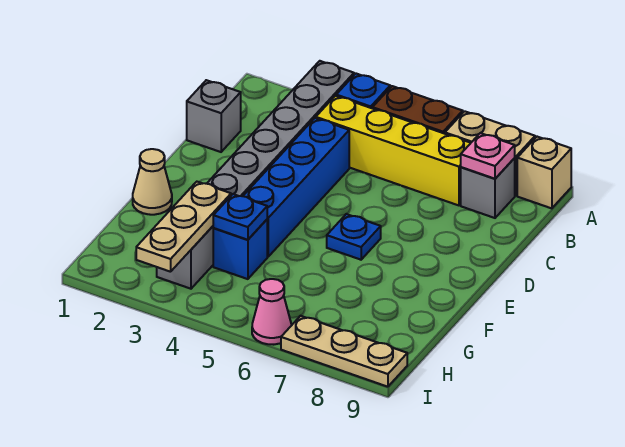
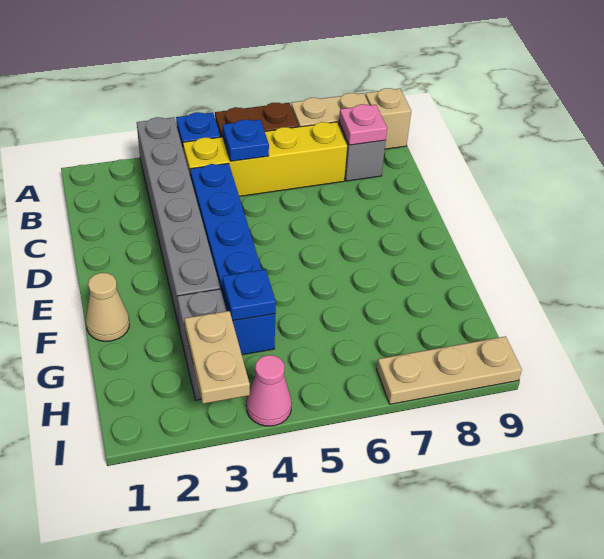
grey 1x1 brick [187,80,241,152] -> none
blue 1x1 plate [327,214,381,260] -> blue 1x1 plate moved to [222,120,269,161]
tan 1x3 plate [136,182,231,272] -> tan 1x2 plate [185,311,250,404]
pink 1x1 cone [252,279,291,345] -> pink 1x1 cone moved to [246,355,292,426]

